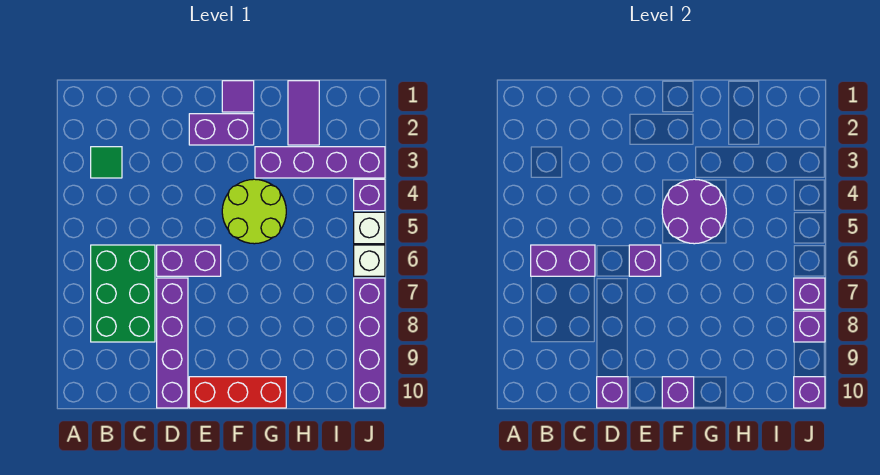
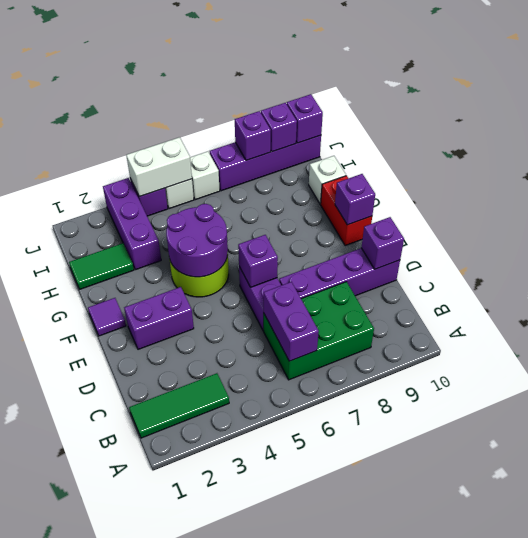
green 1x1 tile [91,147,122,178] -> green 1x3 tile [129,373,229,438]
purple 1x2 brick [189,114,254,145] -> purple 1x2 brick turned to [124,287,194,349]
red 1x3 brick [189,377,286,408] -> red 1x2 brick [321,176,372,246]
purple 1x4 brick [255,147,385,178] -> purple 1x3 brick [103,178,161,270]
purple 1x2 tile [288,81,319,145] -> green 1x2 tile [69,243,134,289]
none -> white 1x1 brick [309,156,346,204]
none -> white 1x2 brick [126,137,192,197]
purple 1x1 brick [794,278,825,309] -> purple 1x1 brick moved to [261,103,297,152]

